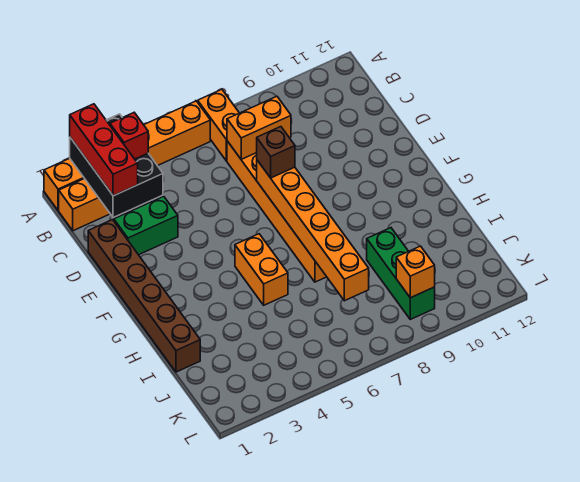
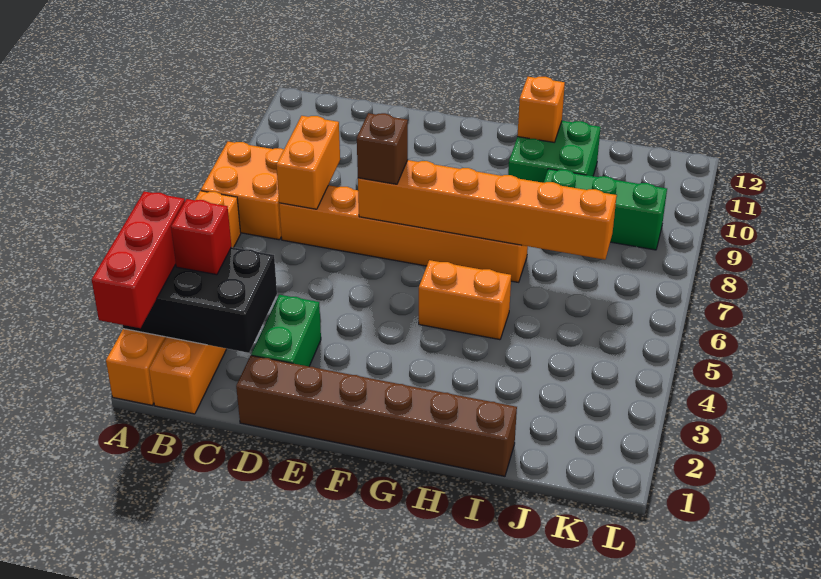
red 1x3 brick [70,104,138,196] -> red 1x3 brick turned to [92,192,185,328]
orange 1x2 brick [198,89,239,161] -> orange 2x2 brick [201,142,284,240]
none -> green 2x2 brick [508,121,601,183]
orange 1x1 brick [396,246,435,298] -> orange 1x1 brick moved to [517,77,565,142]

